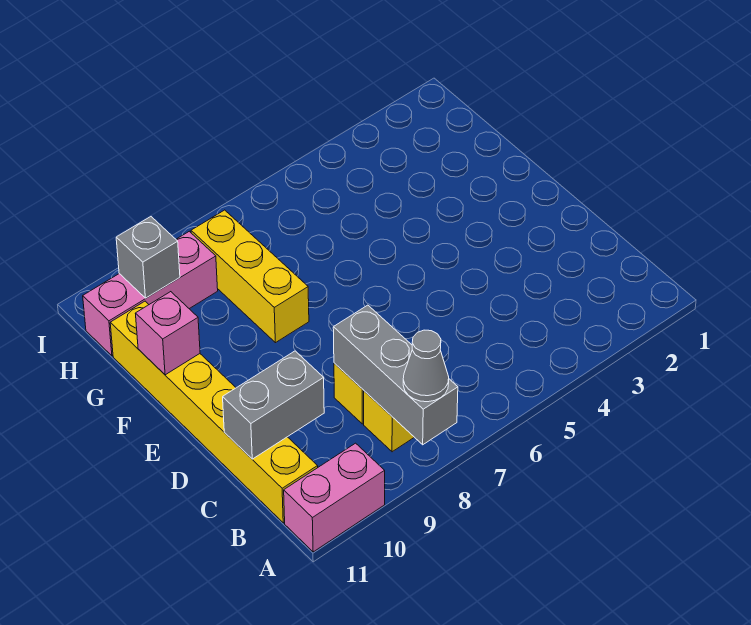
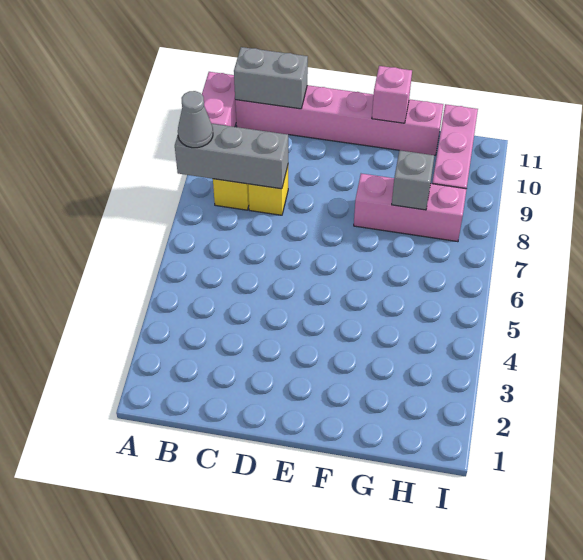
yellow 1x6 brick [110,301,318,523] -> pink 1x6 brick [235,85,443,155]
grey 1x2 brick [223,351,324,459] -> grey 1x2 brick turned to [234,47,308,109]
yellow 1x3 brick [191,210,309,343] -> pink 1x3 brick [354,174,466,242]
grey 1x1 brick [116,217,180,298] -> grey 1x1 brick moved to [392,150,434,210]

